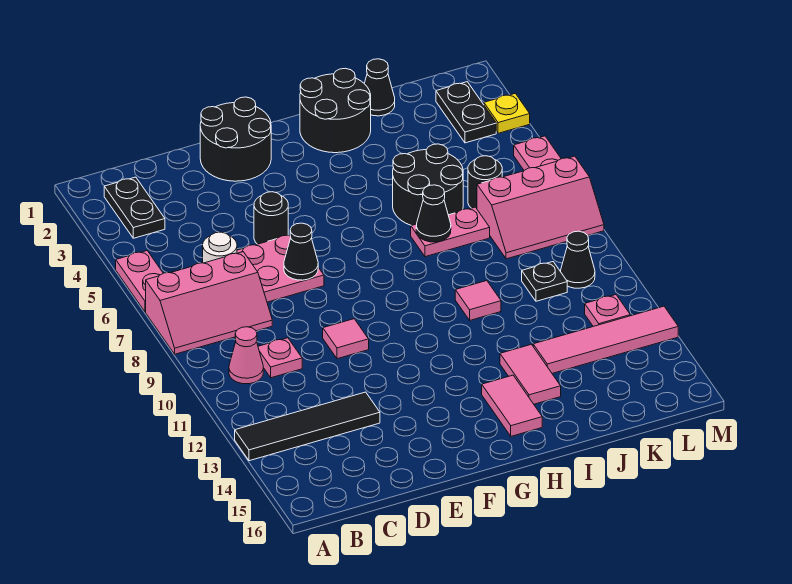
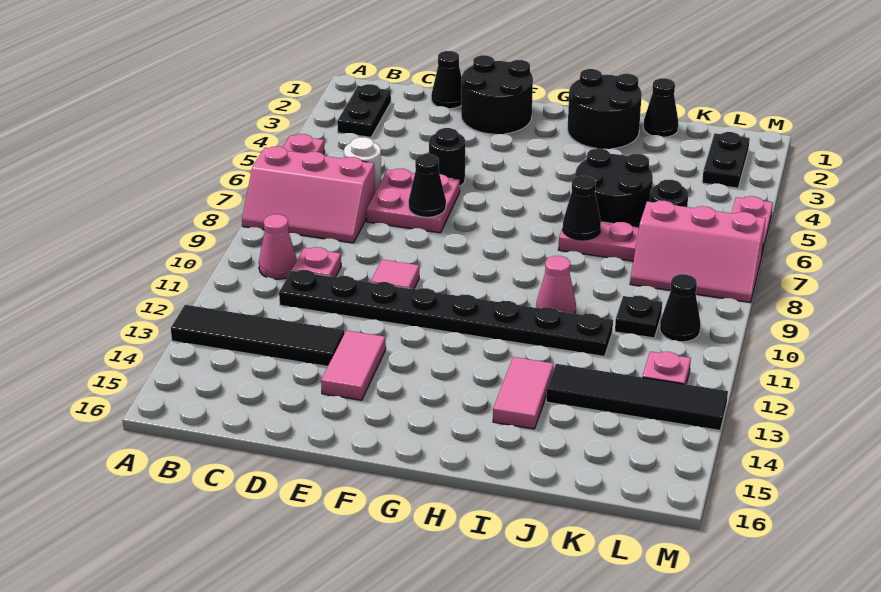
none -> black 1x8 plate [279,270,613,356]
none -> black 1x1 cone [431,51,462,109]
pink 1x2 tile [482,375,542,436] -> pink 1x2 tile moved to [321,330,386,400]
pink 1x1 tile [455,281,501,320] -> pink 1x1 cone [536,256,576,314]
pink 1x4 tile [533,306,678,373] -> black 1x4 tile [546,364,728,430]
yellow 1x1 plate [484,93,530,133] -> none

